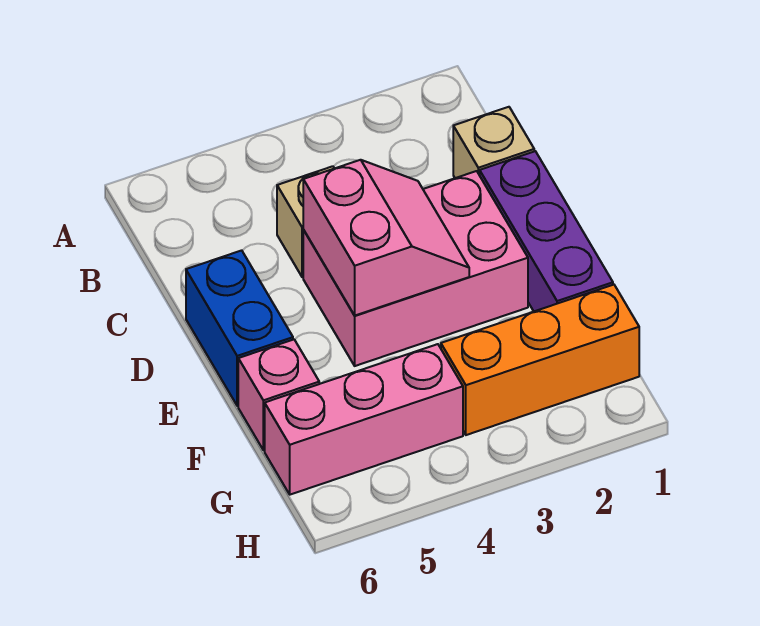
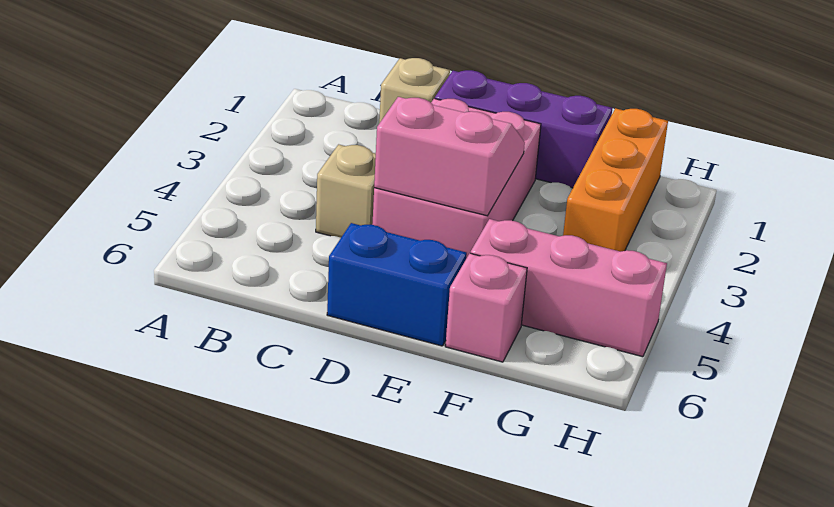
pink 1x3 brick [265,344,463,495] -> pink 1x3 brick turned to [470,219,667,357]

